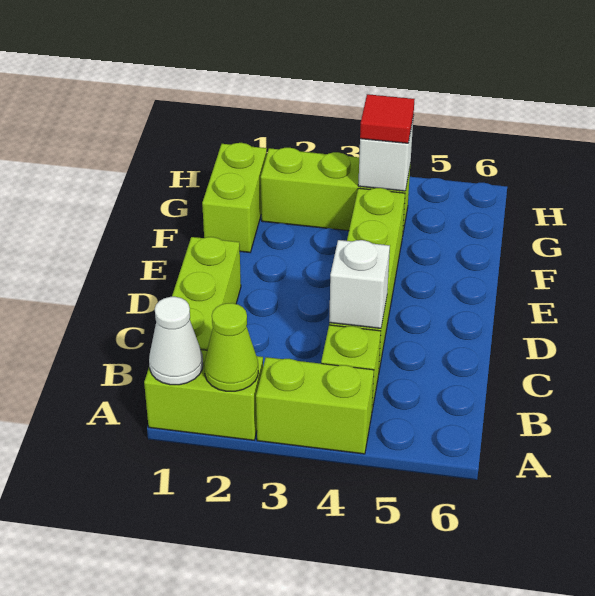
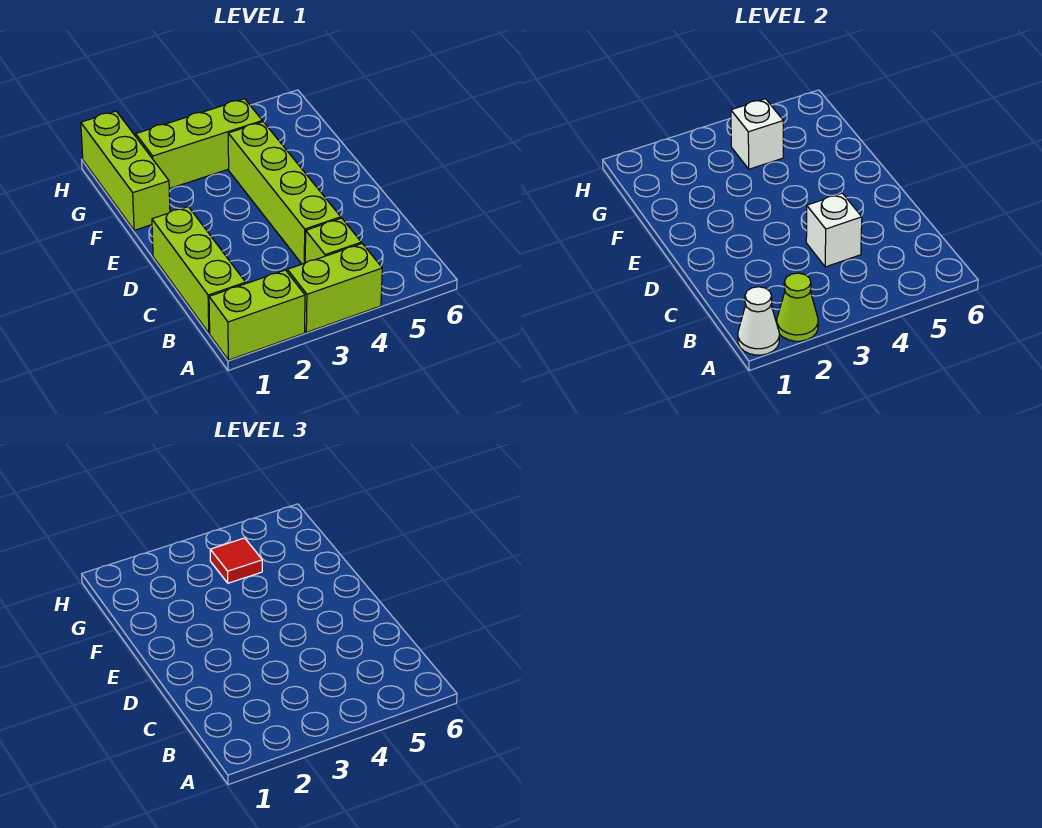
lime 1x2 brick [202,143,267,252] -> lime 1x3 brick [81,111,170,230]

